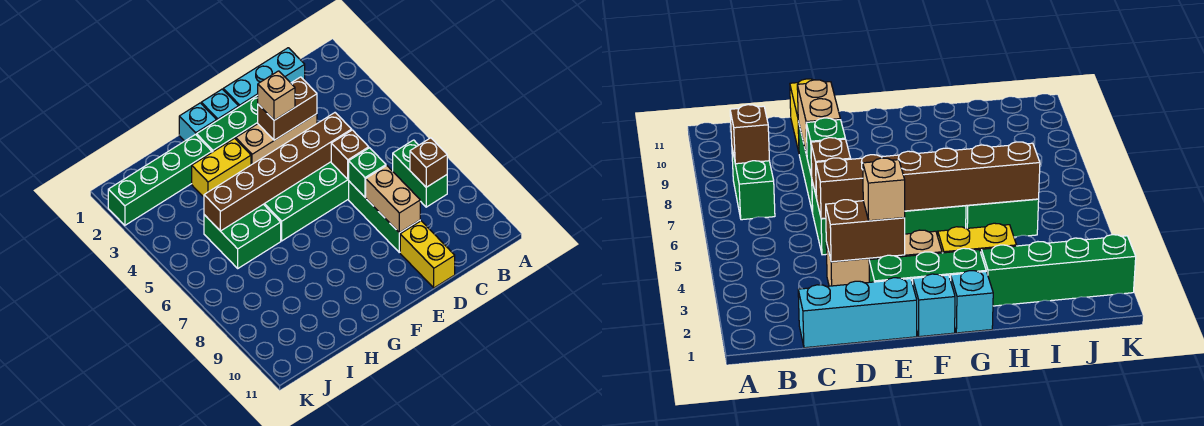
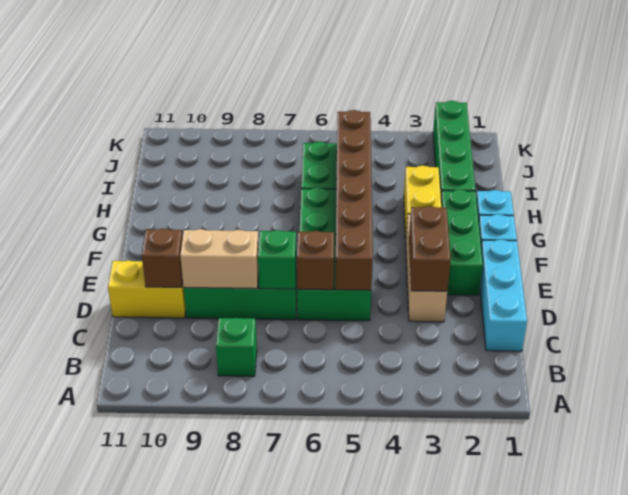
green 1x2 brick [393,140,447,207] -> green 1x1 brick [216,318,257,376]
brown 1x1 brick [410,138,447,187] -> brown 1x1 brick moved to [142,229,183,287]
tan 1x1 brick [258,71,295,120] -> none

